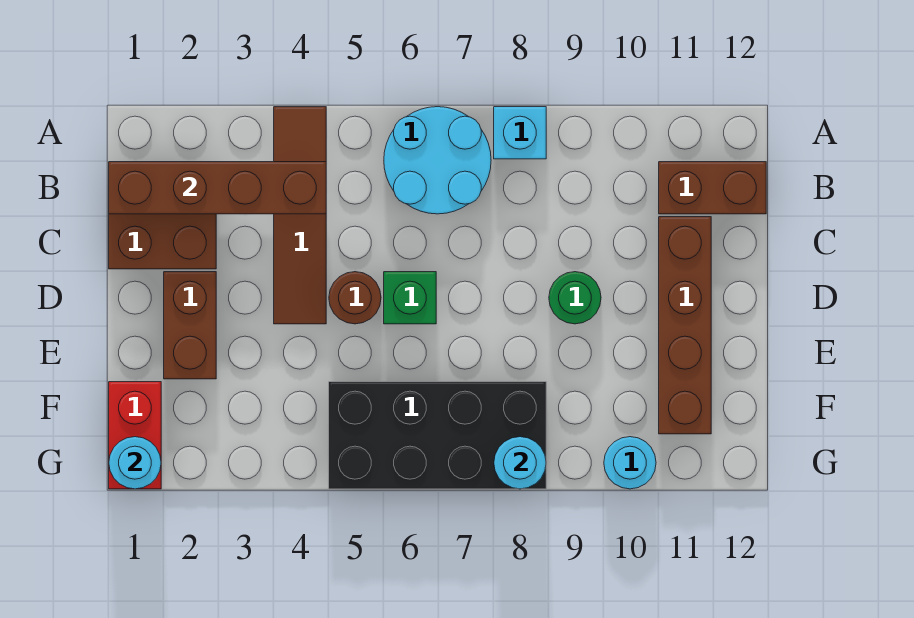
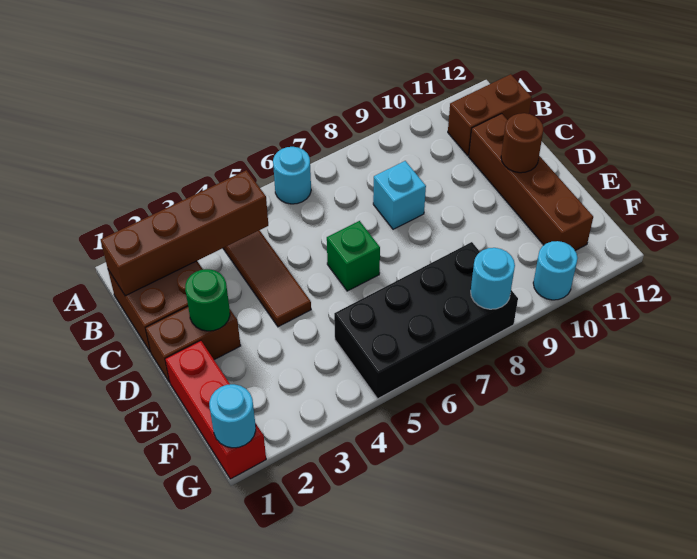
cyan 2x2 round brick [384,107,491,214] -> cyan 1x1 round brick [273,147,311,204]
cyan 1x1 brick [494,107,546,159] -> cyan 1x1 brick moved to [373,161,426,229]
brown 1x2 brick [164,272,216,379] -> brown 1x2 brick turned to [146,307,241,383]
brown 1x1 round brick [329,272,381,324] -> brown 1x1 round brick moved to [501,113,543,173]
green 1x1 round brick [549,272,601,324] -> green 1x1 round brick moved to [185,269,230,331]
red 1x2 brick [109,382,161,489] -> red 1x3 brick [165,341,266,479]

